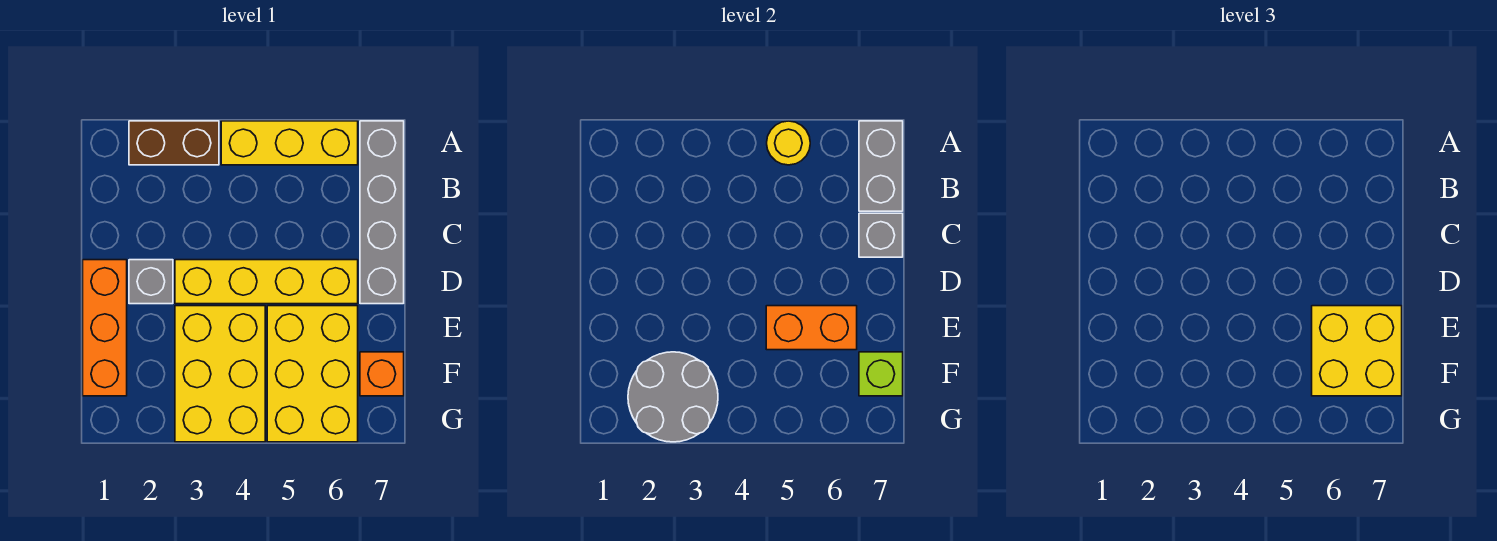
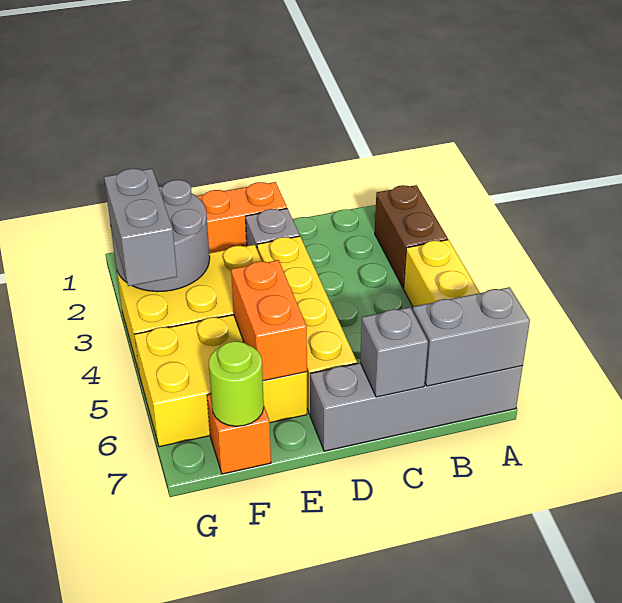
yellow 1x1 round brick [767,121,810,165] -> none
yellow 2x2 brick [1312,306,1402,396] -> none
lime 1x1 brick [859,352,903,396] -> lime 1x1 round brick [209,341,264,426]
none -> grey 1x2 brick [104,169,177,286]

